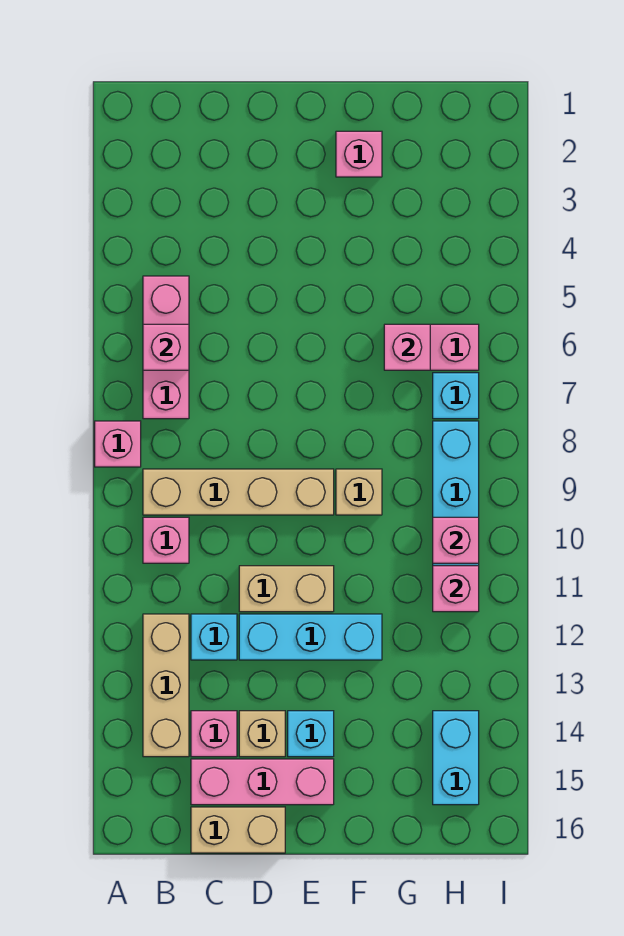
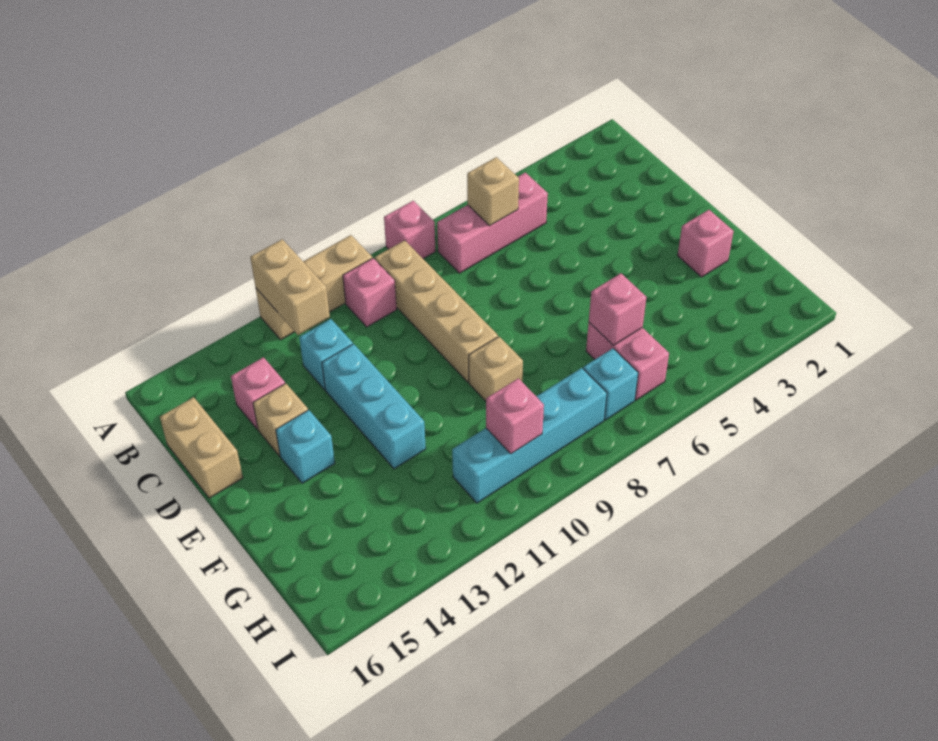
pink 1x1 brick [143,324,189,370] -> tan 1x1 brick [467,157,519,226]
tan 1x3 brick [143,614,189,757] -> tan 1x3 brick moved to [256,235,372,340]
pink 1x3 brick [191,759,334,805] -> none
tan 1x2 brick [239,566,334,612] -> tan 1x2 brick moved to [250,239,330,335]
pink 1x1 brick [433,566,479,612] -> none
cyan 1x2 brick [433,711,479,805] -> none

